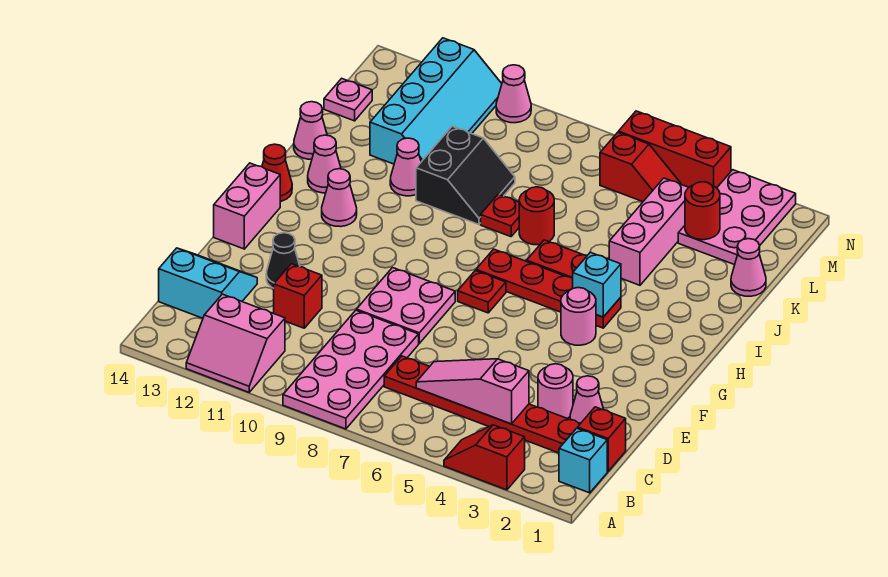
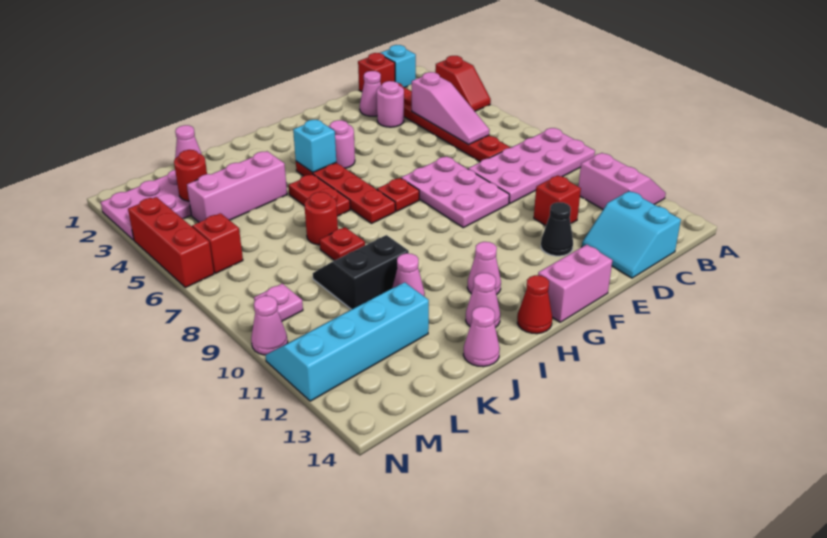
pink 2x2 plate [357,268,455,343] -> pink 2x3 plate [401,156,509,228]
pink 1x1 plate [324,78,372,121] -> pink 1x1 plate moved to [254,284,303,321]

